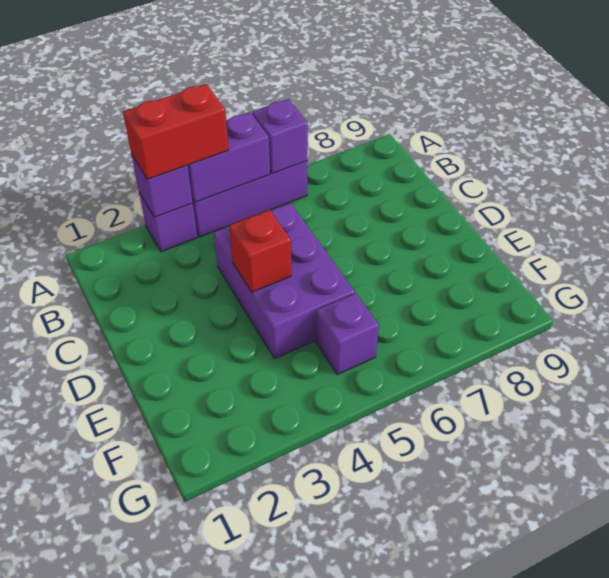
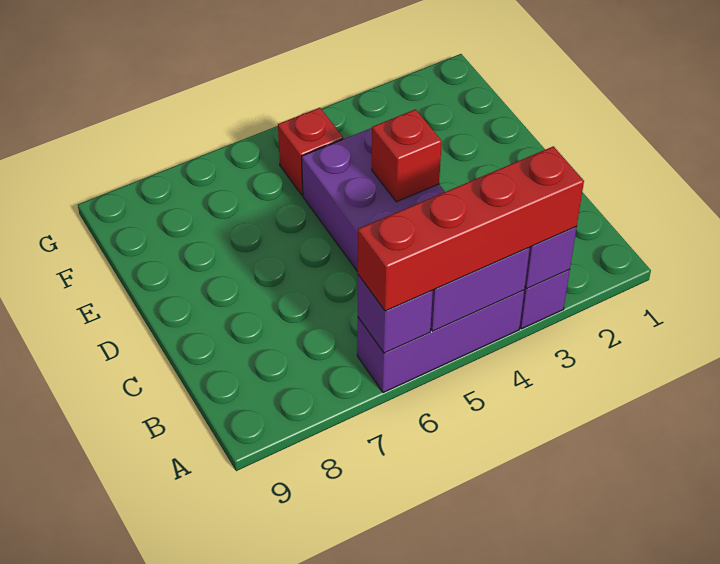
red 1x2 brick [123,84,229,180] -> red 1x4 brick [358,146,584,311]
purple 1x1 brick [316,293,379,375] -> red 1x1 brick [278,108,343,195]

